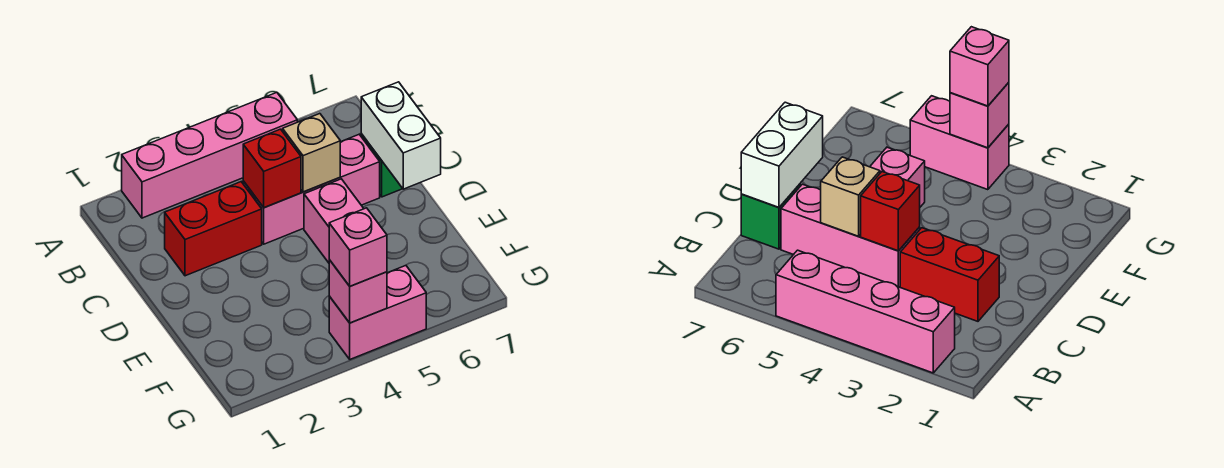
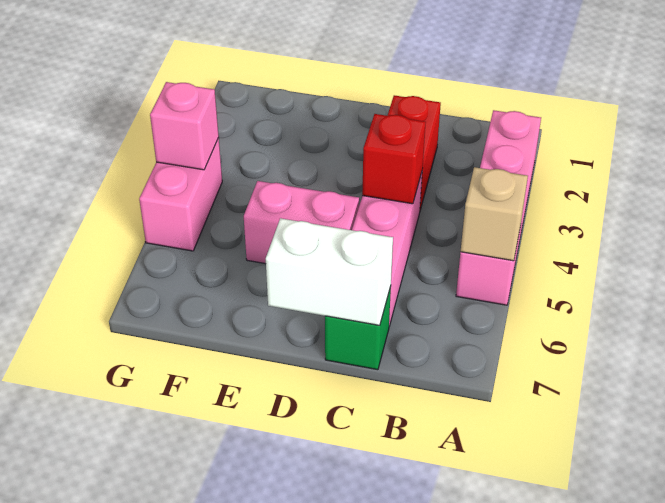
tan 1x1 brick [283,114,340,192] -> tan 1x1 brick moved to [461,167,528,261]
pink 1x1 brick [329,208,387,286] -> none

